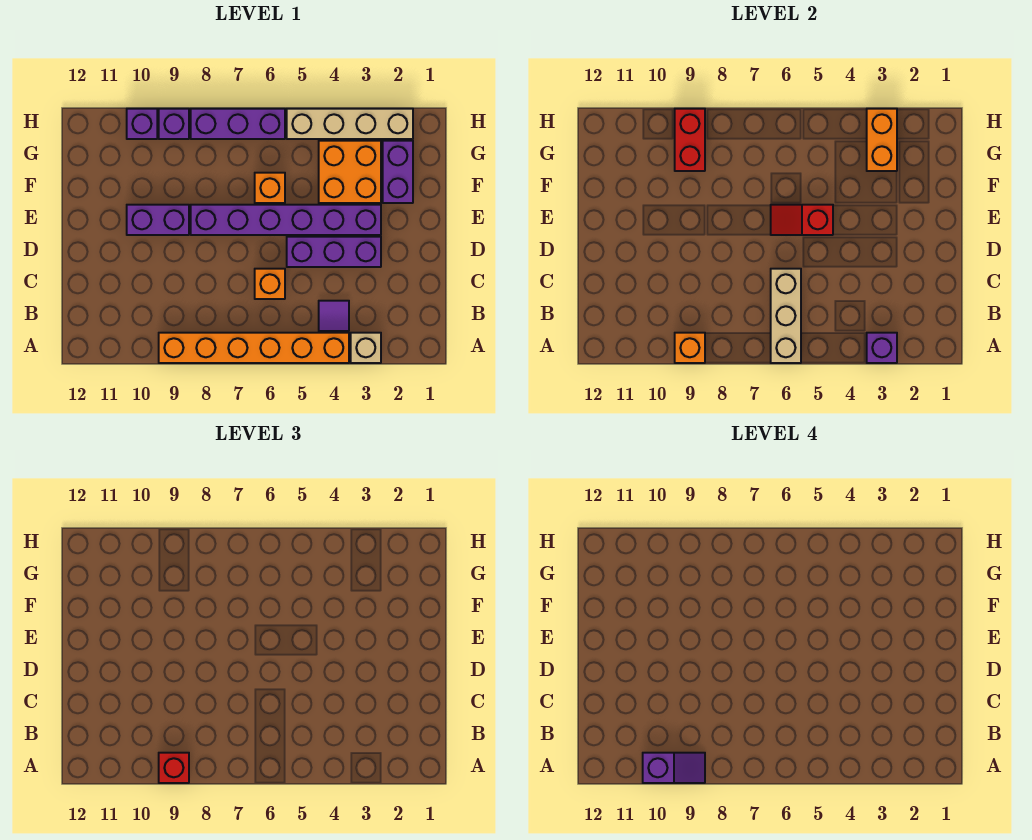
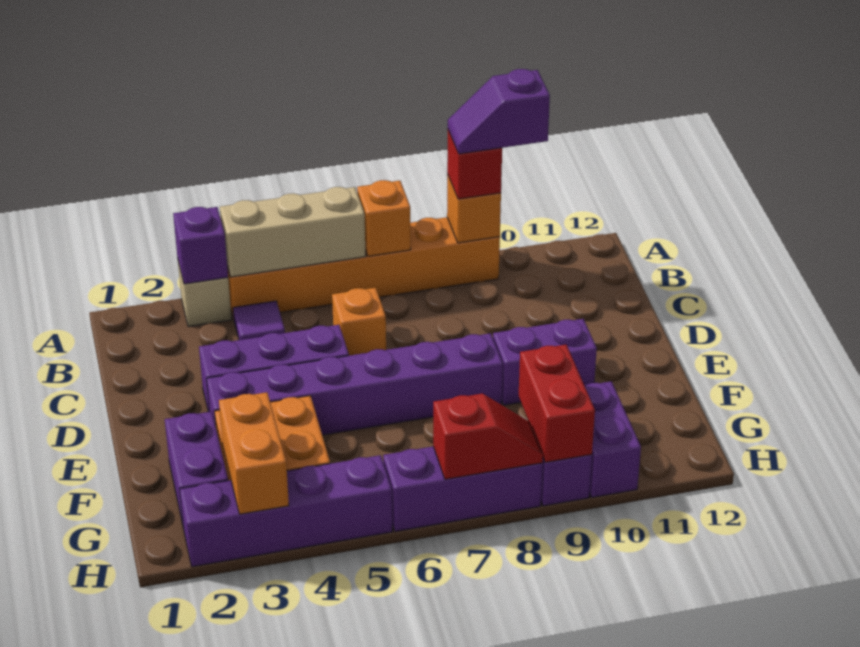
tan 1x3 brick [771,269,801,363] -> tan 1x3 brick turned to [220,187,366,277]
red 1x2 slope [771,205,833,235] -> red 1x2 slope moved to [433,394,543,479]
orange 1x1 brick [255,173,285,203] -> orange 1x1 brick moved to [357,180,411,256]
tan 1x4 brick [287,109,413,139] -> purple 1x4 brick [180,455,392,567]
purple 1x1 brick [127,109,157,139] -> purple 1x2 brick [585,381,641,497]

